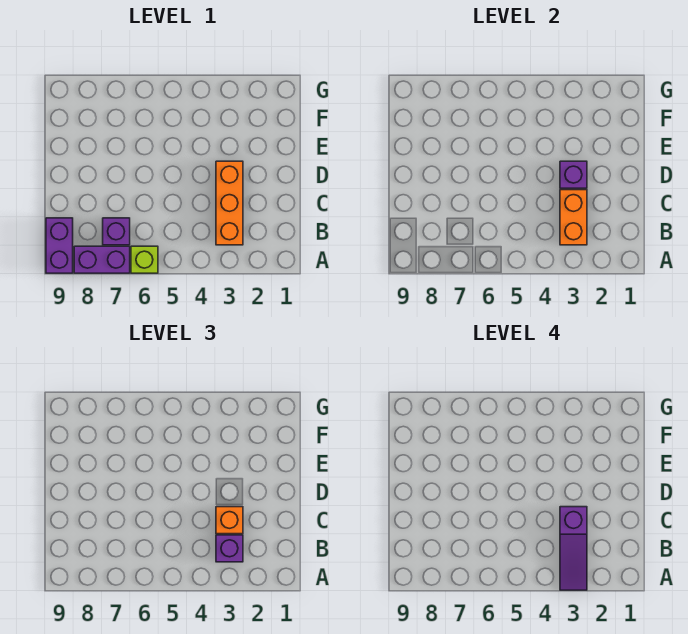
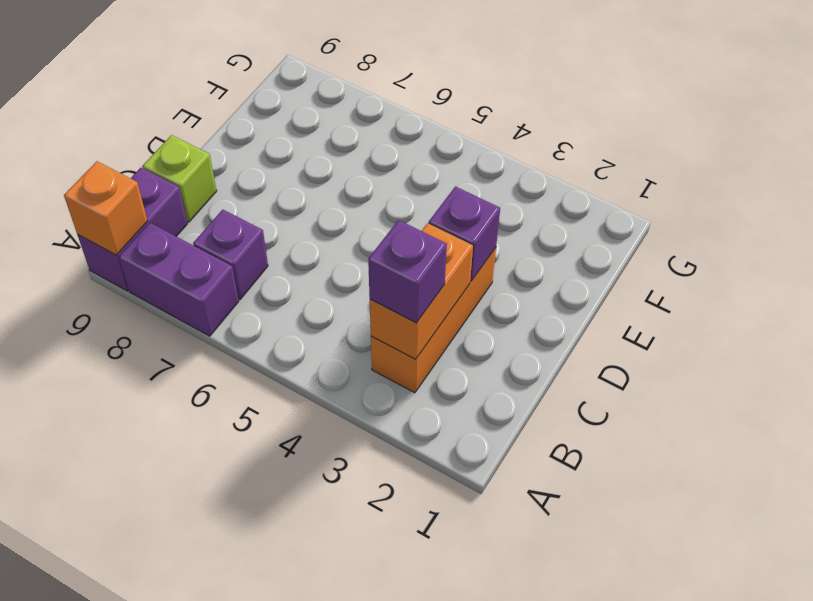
purple 1x3 slope [560,507,587,590] -> none
lime 1x1 brick [131,246,158,273] -> lime 1x1 brick moved to [142,135,216,222]
orange 1x1 brick [216,507,243,534] -> orange 1x1 brick moved to [64,161,147,255]

